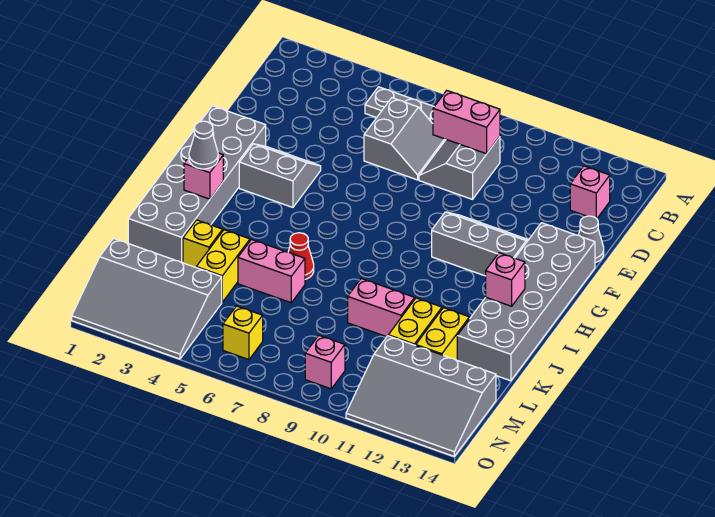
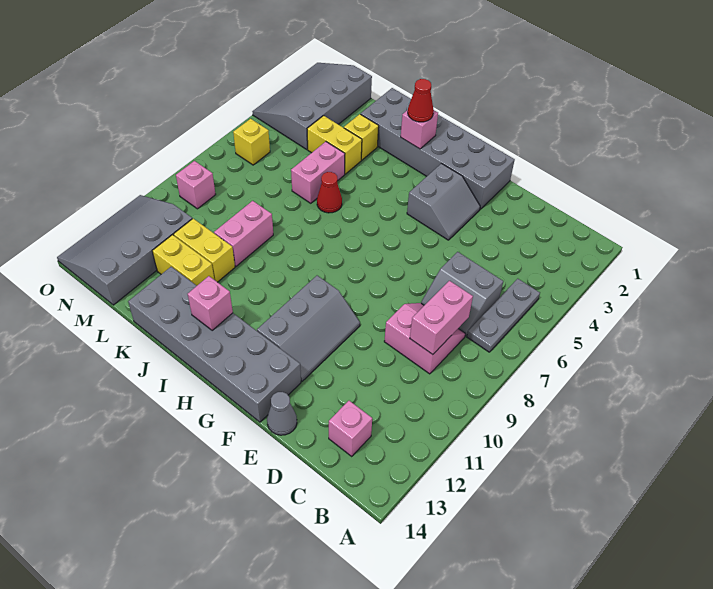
grey 2x2 slope [419,137,500,199] -> pink 2x2 slope [384,303,465,374]
grey 1x1 cone [189,121,218,169] -> red 1x1 cone [408,79,434,122]

